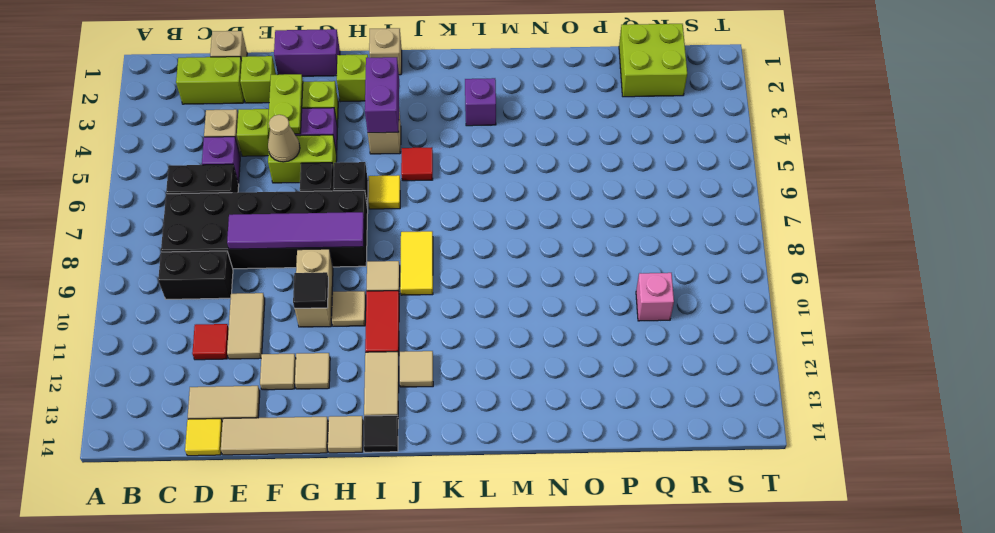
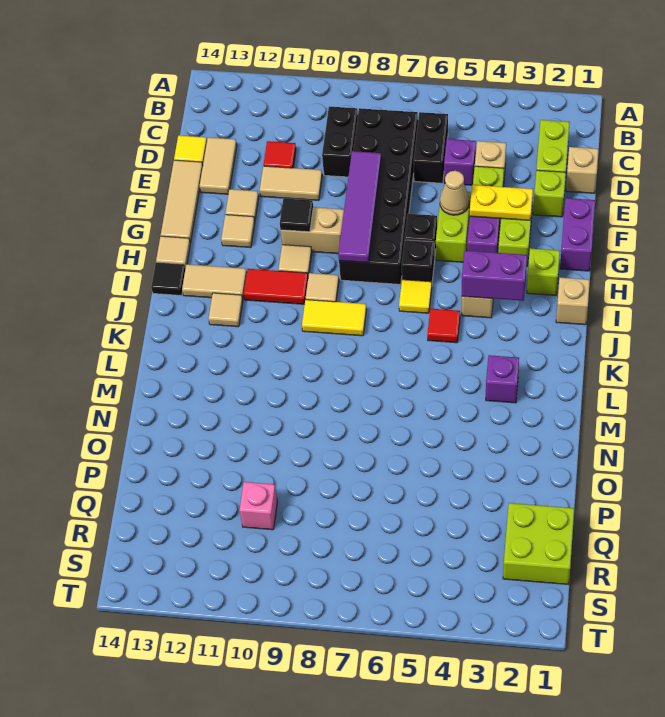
lime 1x2 plate [268,74,303,134] -> yellow 1x2 plate [470,185,533,220]

